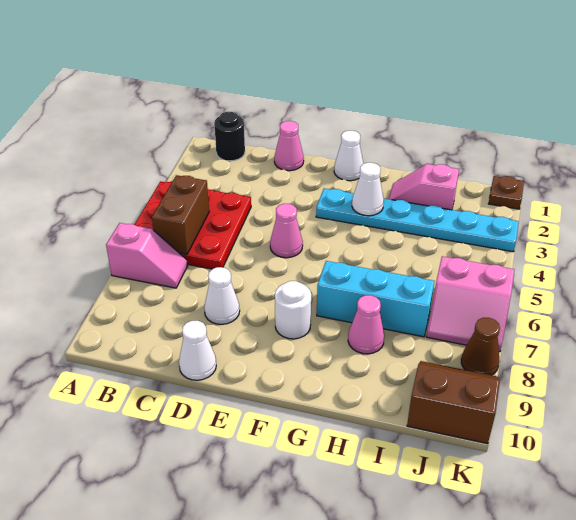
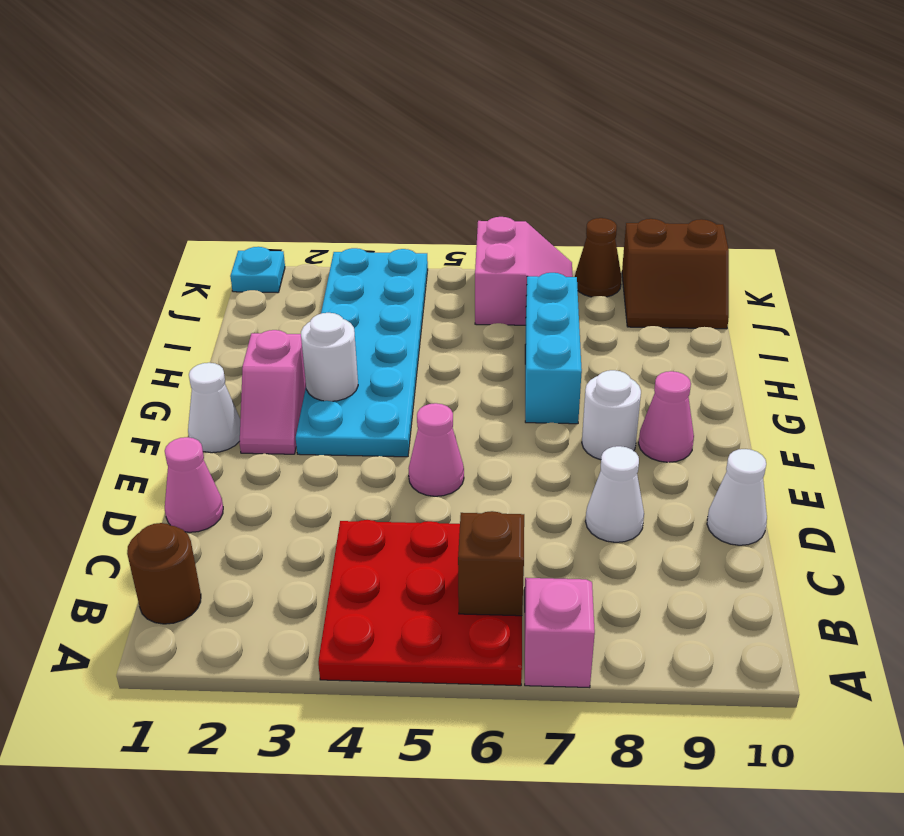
black 1x1 round brick [214,112,245,161] -> brown 1x1 round brick [127,523,201,624]
brown 1x2 brick [152,175,209,254] -> brown 1x1 brick [458,511,524,616]
cyan 1x6 plate [316,188,519,252] -> cyan 2x6 plate [296,248,428,457]
white 1x1 cone [352,163,384,216] -> white 1x1 round brick [301,313,358,401]
pink 1x2 slope [389,164,459,210] -> pink 1x2 slope moved to [240,330,306,454]
pink 1x1 cone [348,295,384,354] -> pink 1x1 cone moved to [639,371,694,462]
brown 2x2 slope [407,361,500,444] -> brown 2x2 slope turned to [622,219,729,329]
brown 1x1 plate [488,176,524,209] -> cyan 1x1 plate [230,247,285,293]

